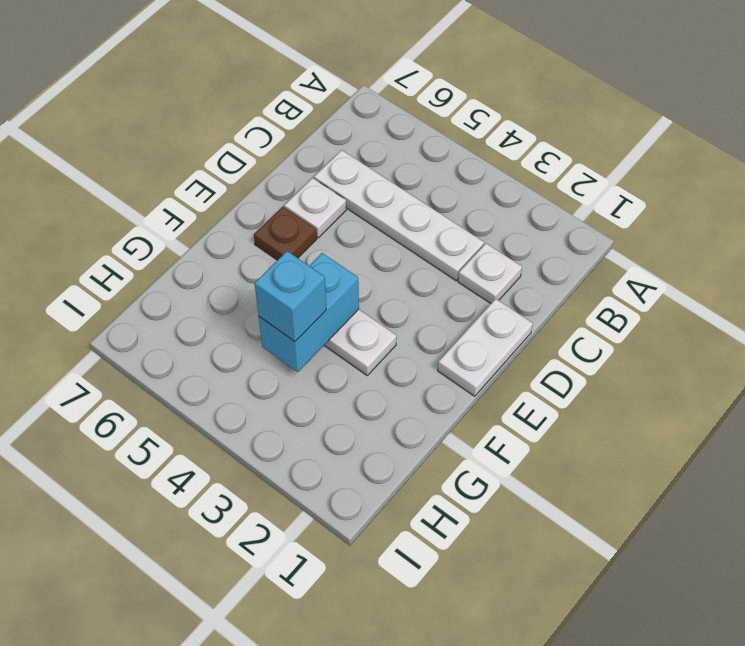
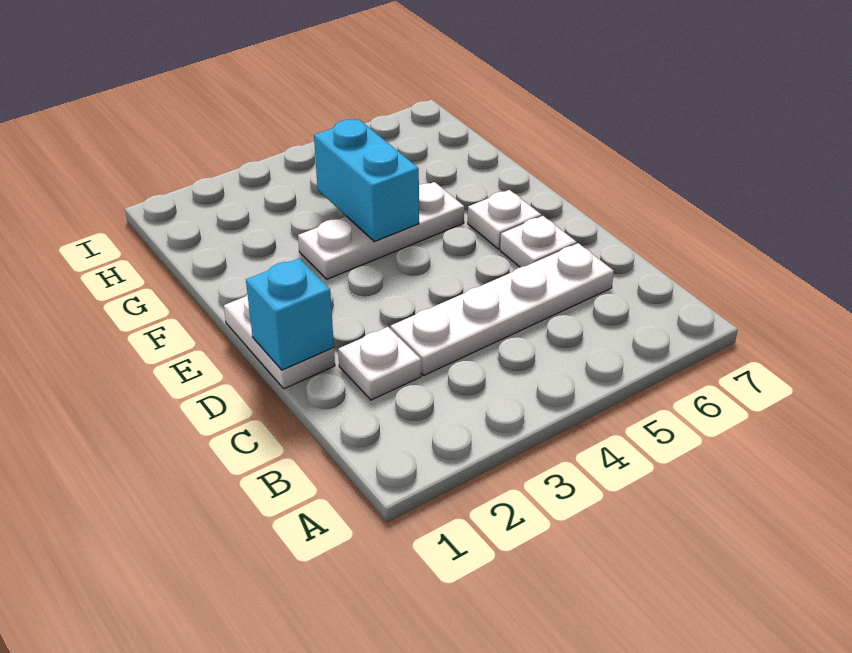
brown 1x1 plate [254,207,317,260] -> white 1x1 plate [468,190,541,249]
cyan 1x1 brick [255,251,326,342] -> cyan 1x1 brick moved to [246,259,334,370]

